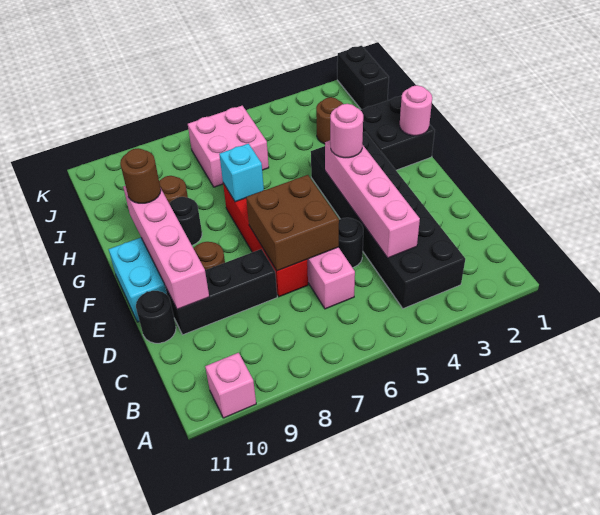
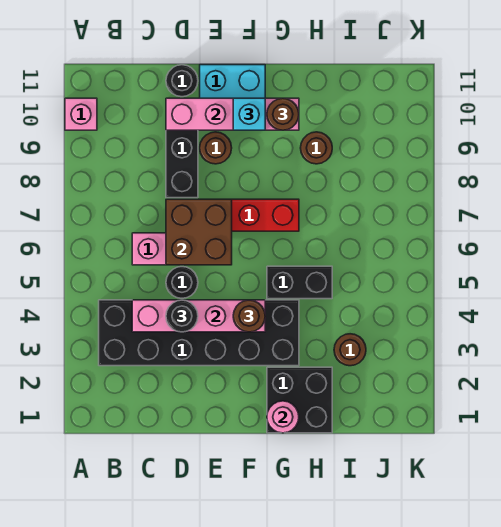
pink 1x1 round brick [330,104,363,158] -> brown 1x1 round brick [233,300,265,332]
cyan 1x1 brick [219,144,264,202] -> cyan 1x1 brick moved to [233,98,265,130]
black 1x1 round brick [169,197,202,245] -> black 1x1 round brick moved to [166,300,198,332]
pink 2x2 brick [188,106,269,187] -> none
black 1x2 brick [337,46,389,110] -> black 1x2 brick moved to [267,266,332,299]

